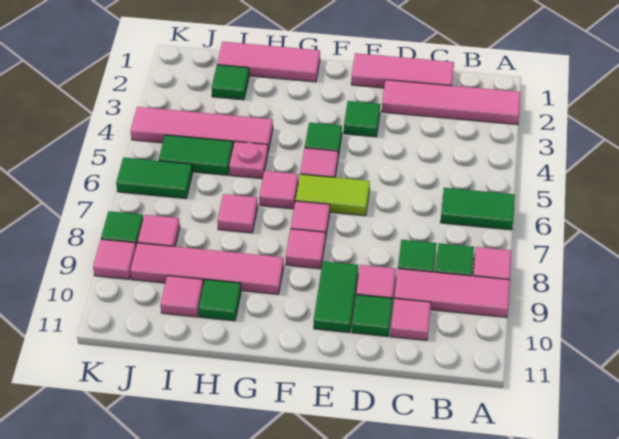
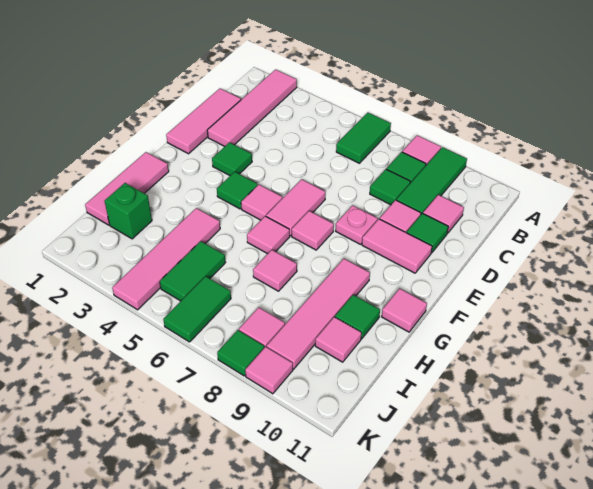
pink 1x3 tile [395,269,510,317] -> green 1x3 tile [396,147,467,214]
lime 1x2 tile [295,174,370,216] -> pink 1x2 tile [266,179,325,236]
green 1x2 tile [314,261,358,333] -> pink 1x2 tile [362,219,432,273]
pink 1x1 tile [286,229,325,269] -> pink 1x1 tile moved to [382,289,427,332]
pink 1x1 plate [229,142,268,179] -> pink 1x1 plate moved to [336,205,378,244]
green 1x1 tile [212,65,249,100] -> green 1x1 brick [105,183,152,239]

